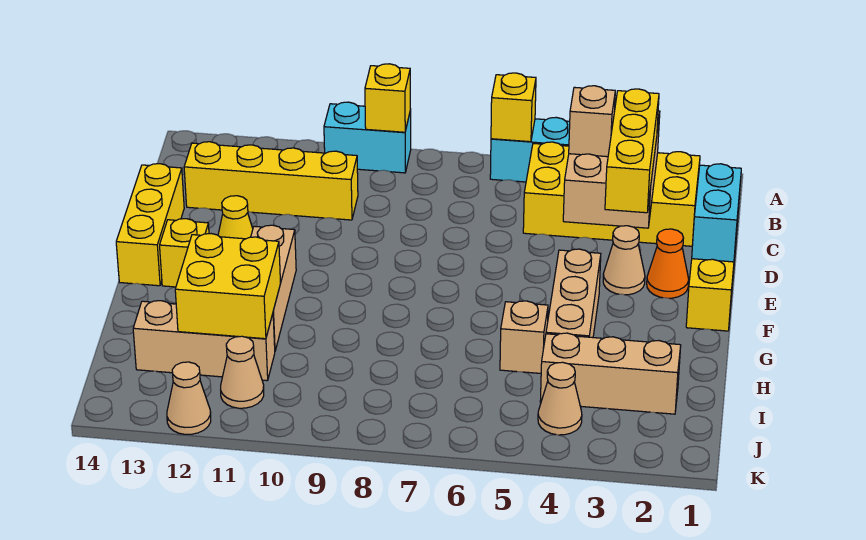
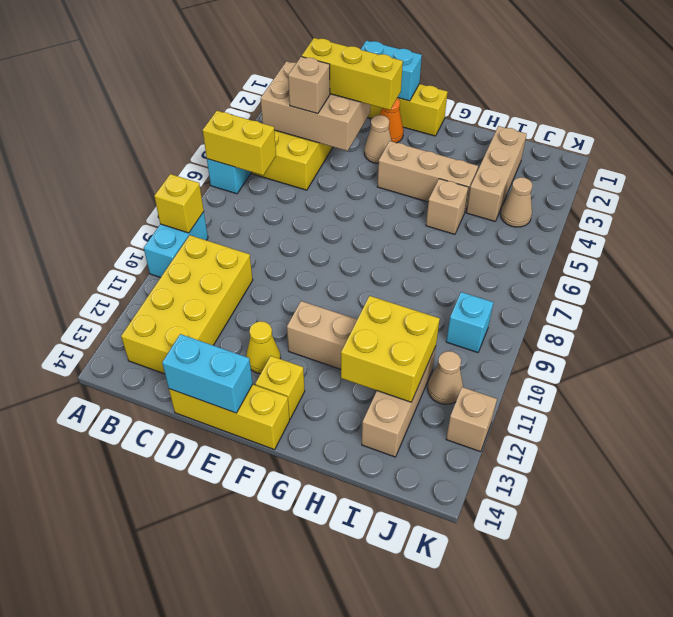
yellow 1x1 brick [491,73,536,142] -> yellow 1x2 brick [203,111,276,175]
yellow 1x4 brick [184,142,358,220] -> yellow 2x4 brick [121,235,253,374]
none -> cyan 1x2 brick [162,334,253,413]
none -> cyan 1x1 brick [446,292,493,352]
tan 1x1 cone [167,362,211,434] -> tan 1x1 brick [446,387,497,452]

